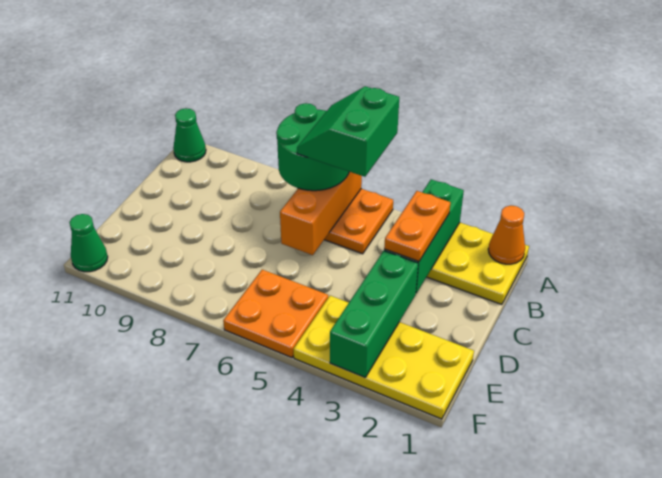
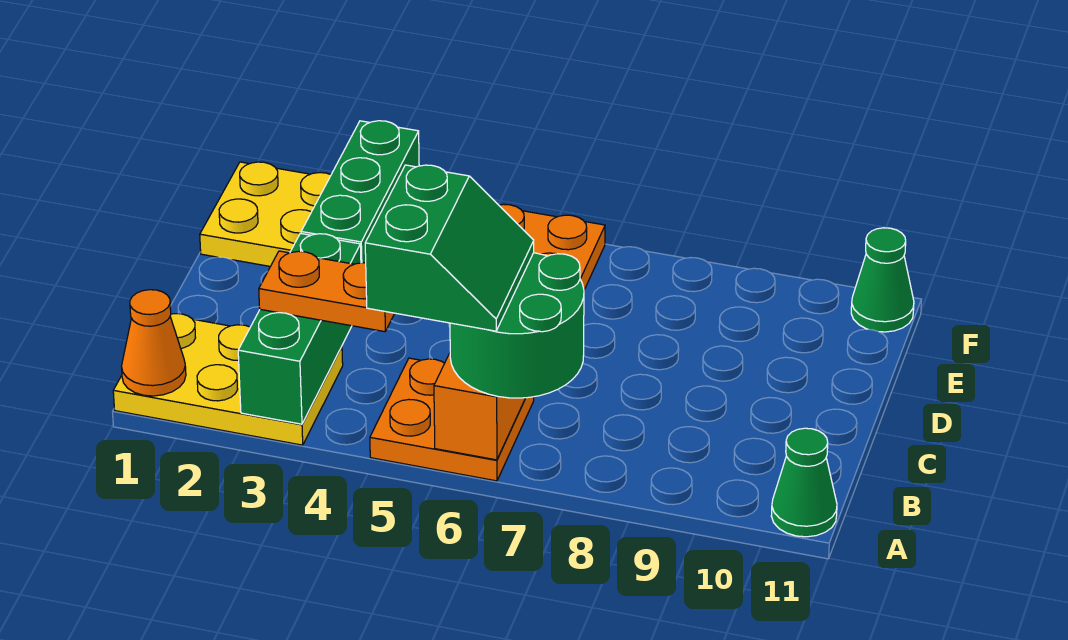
orange 1x2 plate [384,191,451,261] -> orange 1x2 plate turned to [259,251,395,332]

